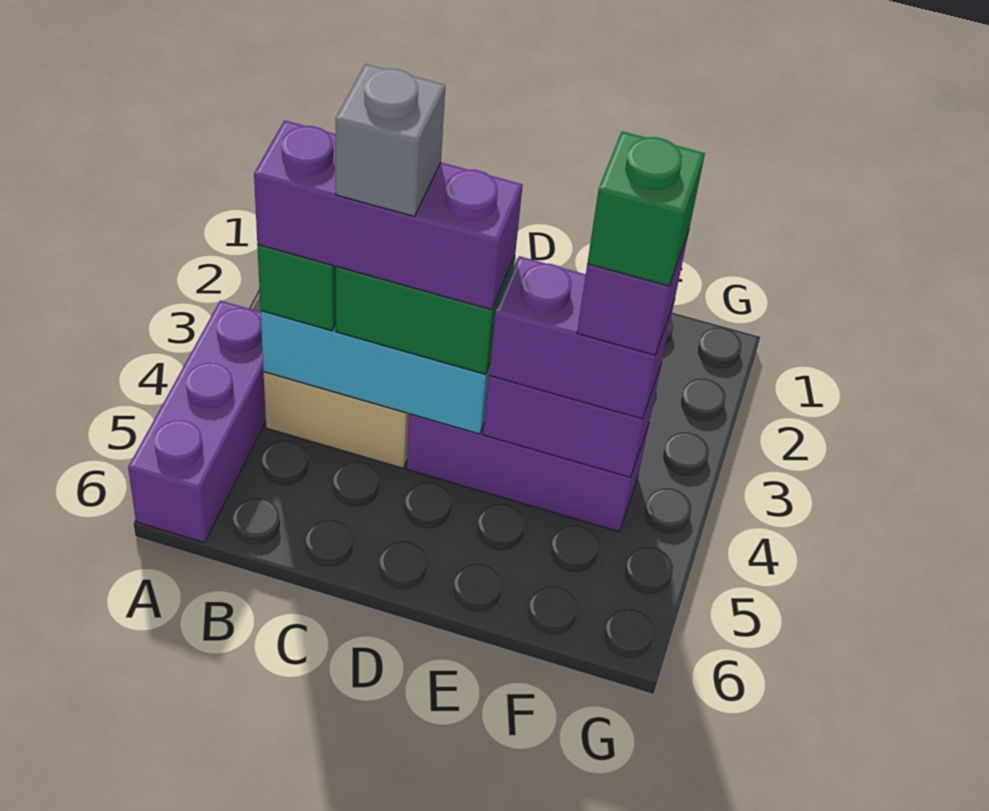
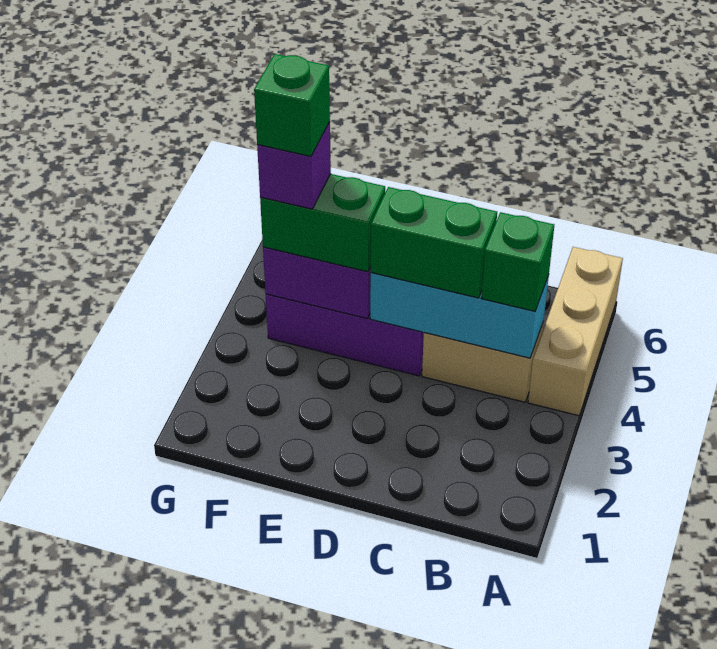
purple 1x3 brick [128,301,266,543] -> tan 1x3 brick [528,247,623,416]
purple 1x3 brick [254,120,523,310] -> none
grey 1x1 brick [336,64,445,216] -> none
purple 1x2 brick [489,256,674,419] -> green 1x2 brick [260,174,385,272]

